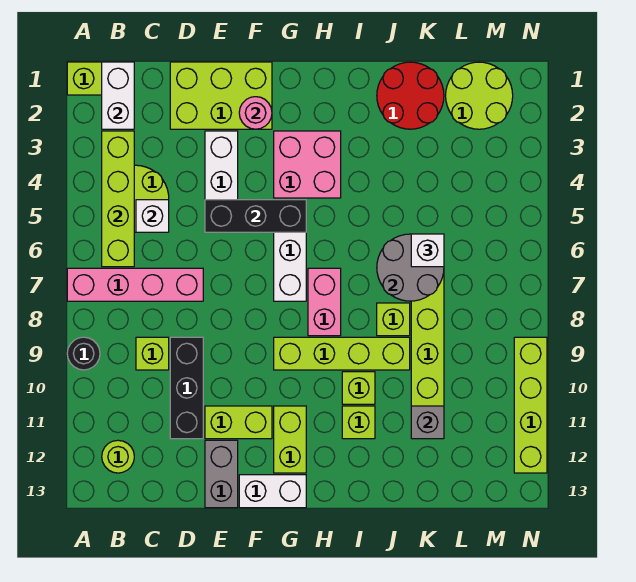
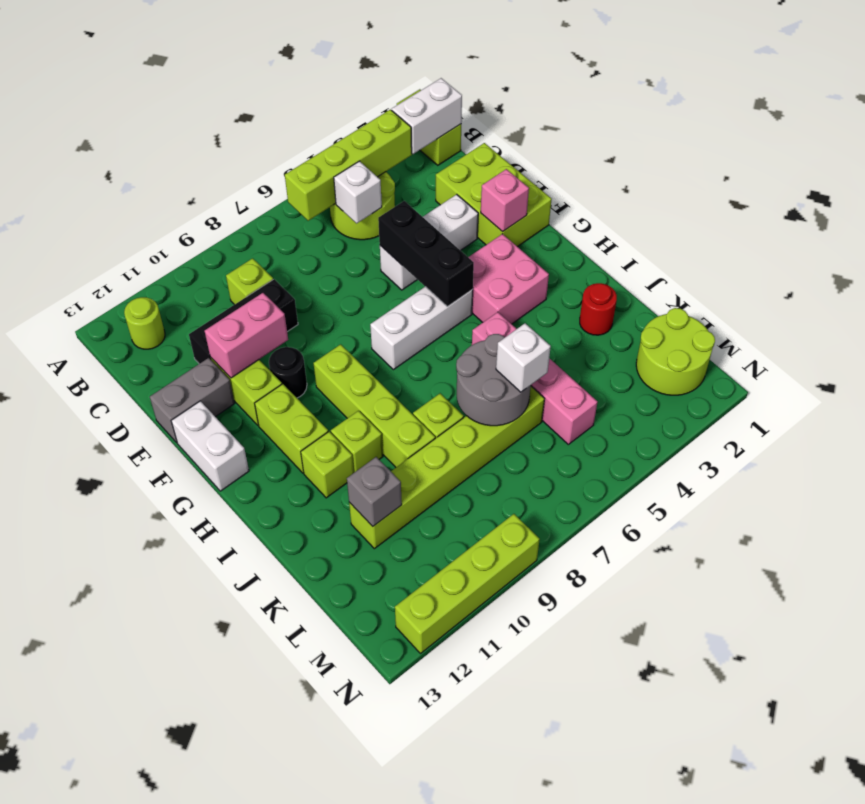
pink 1x4 brick [67,268,203,301] -> pink 1x4 brick moved to [472,312,598,444]
black 1x1 round brick [67,337,100,370] -> black 1x1 round brick moved to [269,347,307,398]
pink 1x1 round brick [239,97,272,129] -> pink 1x1 brick [481,169,529,232]
lime 1x2 brick [274,406,306,473] -> lime 1x2 brick turned to [255,384,328,473]
pink 1x2 brick [308,268,341,336] -> pink 1x2 brick moved to [205,293,288,378]
red 2x2 round brick [377,62,444,129] -> red 1x1 round brick [580,283,617,335]

